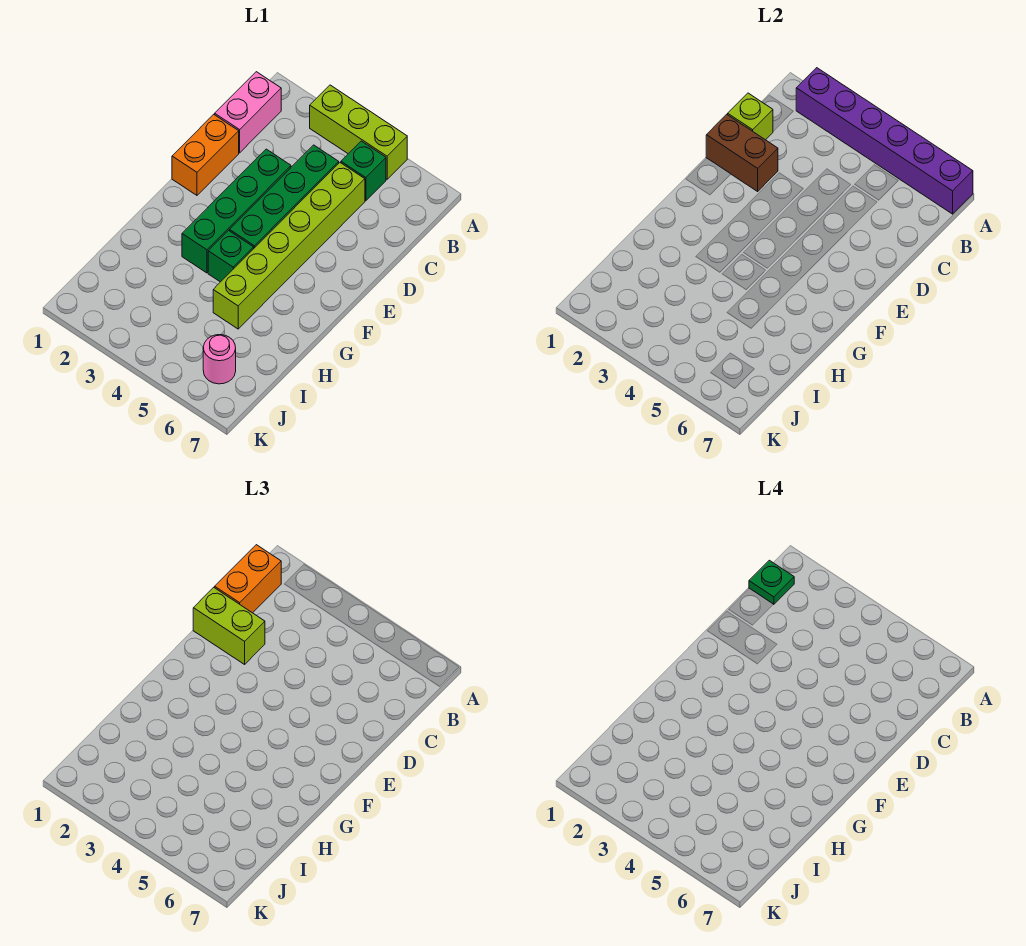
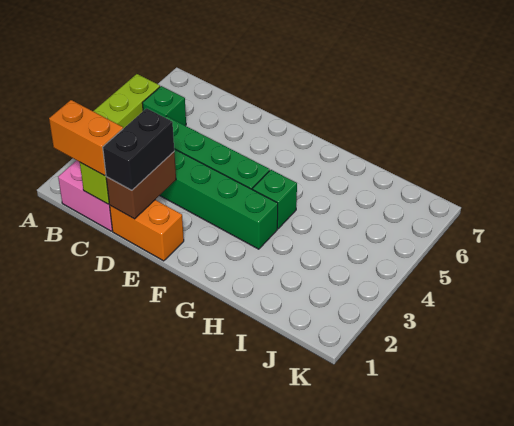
purple 1x6 brick [796,68,973,214] -> none
green 1x1 plate [749,560,794,604] -> none
lime 1x6 brick [213,163,365,329] -> none
lime 1x2 brick [193,587,265,664] -> black 1x2 brick [103,108,174,190]
pink 1x1 round brick [203,335,236,384] -> none

